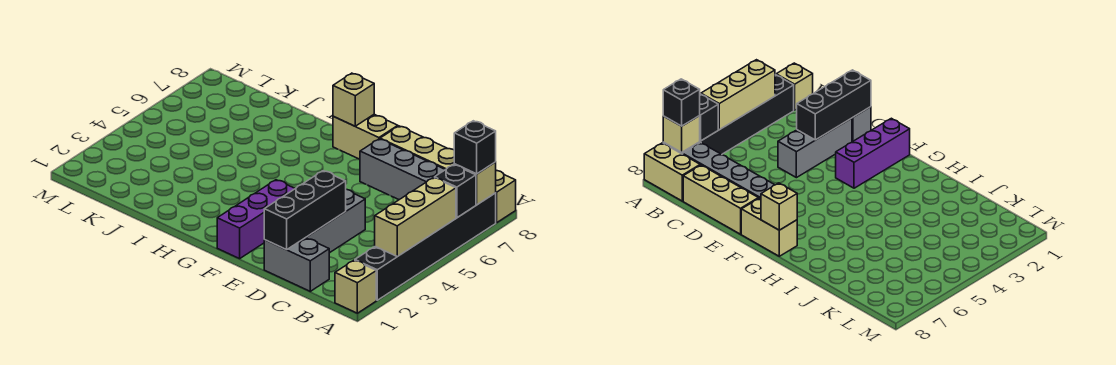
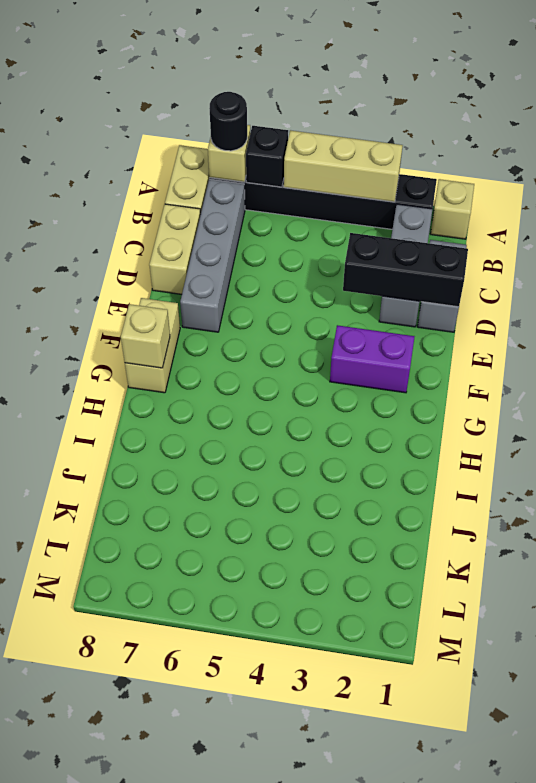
black 1x1 brick [454,121,496,174] -> black 1x1 round brick [209,92,247,151]
tan 1x3 brick [380,126,454,170] -> tan 1x2 brick [149,204,201,294]
grey 1x3 brick [306,189,365,253] -> grey 1x3 brick turned to [379,204,432,327]
purple 1x3 brick [217,180,295,259] -> purple 1x2 brick [330,325,415,393]

